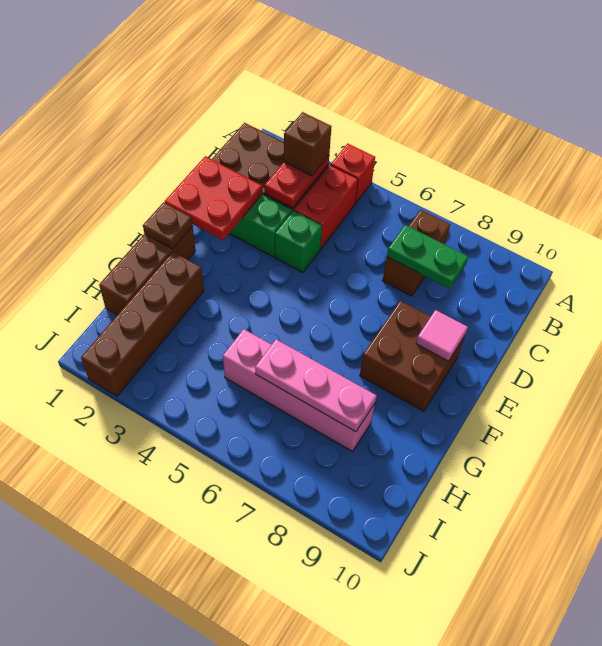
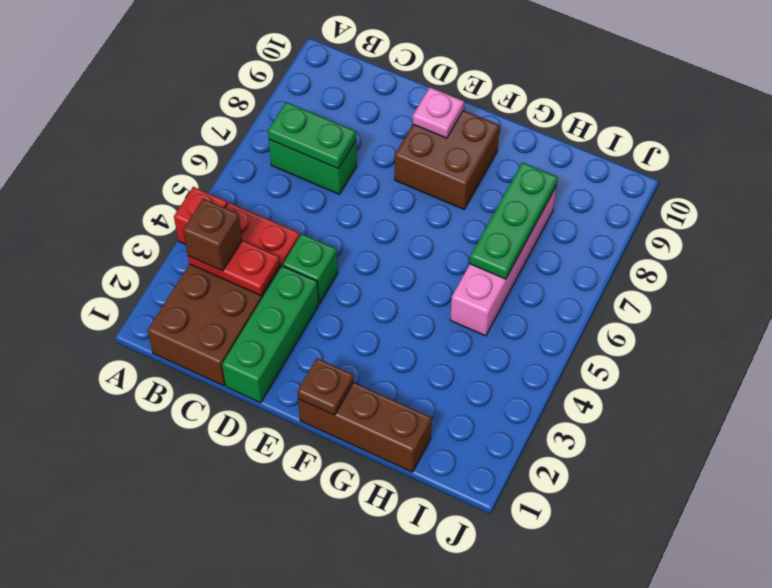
brown 1x2 brick [383,210,450,296] -> green 1x2 brick [269,140,357,194]
green 1x2 plate [387,225,468,289] -> green 1x2 plate turned to [268,102,356,169]
red 2x2 plate [165,156,262,240] -> none
pink 1x1 tile [416,310,468,361] -> pink 1x1 plate [413,87,464,138]
brown 1x4 brick [81,252,204,396] -> none
pink 1x3 plate [255,339,376,432] -> green 1x3 plate [470,162,558,279]

